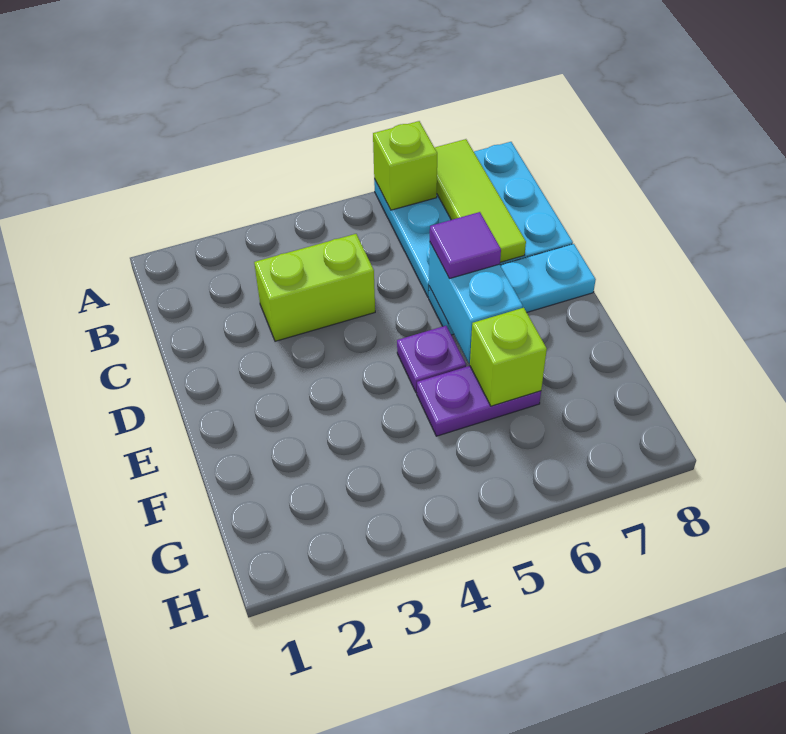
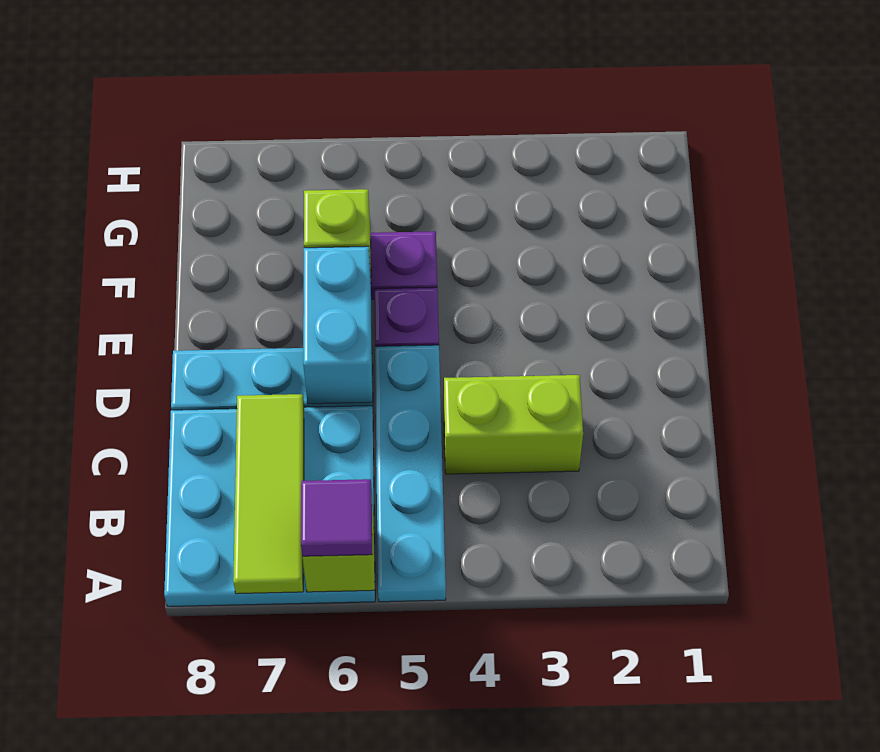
none -> cyan 1x4 plate [375,345,446,602]
purple 1x1 tile [430,212,501,279] -> purple 1x1 tile moved to [301,479,372,556]

